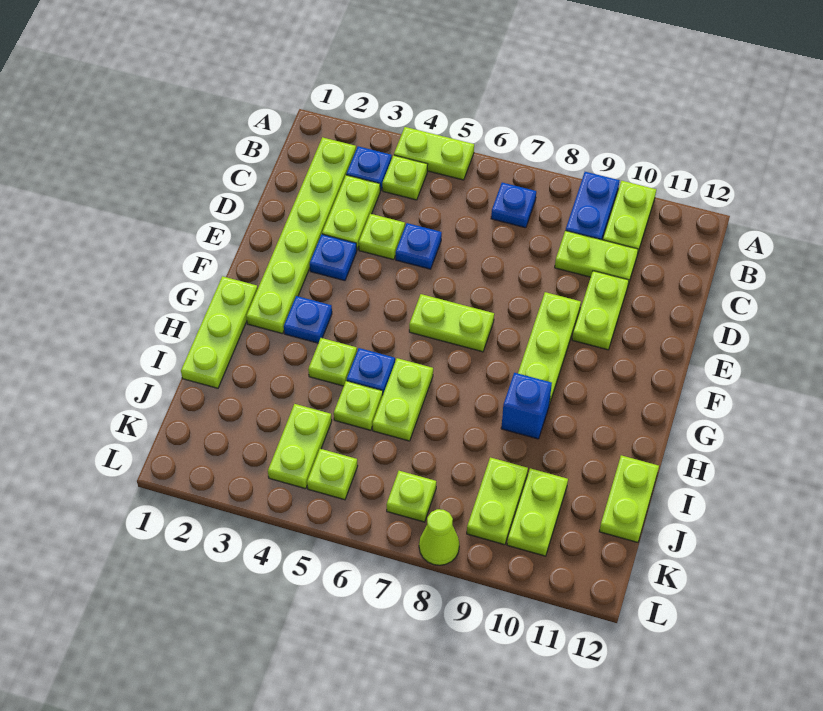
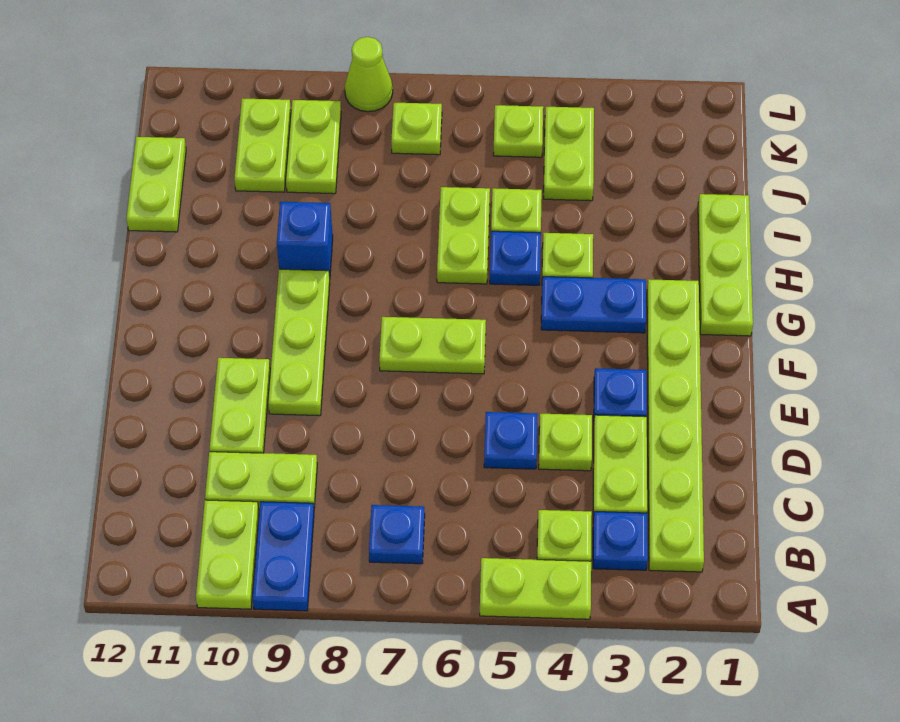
blue 1x1 plate [284,296,332,343] -> blue 1x2 plate [541,277,646,333]

